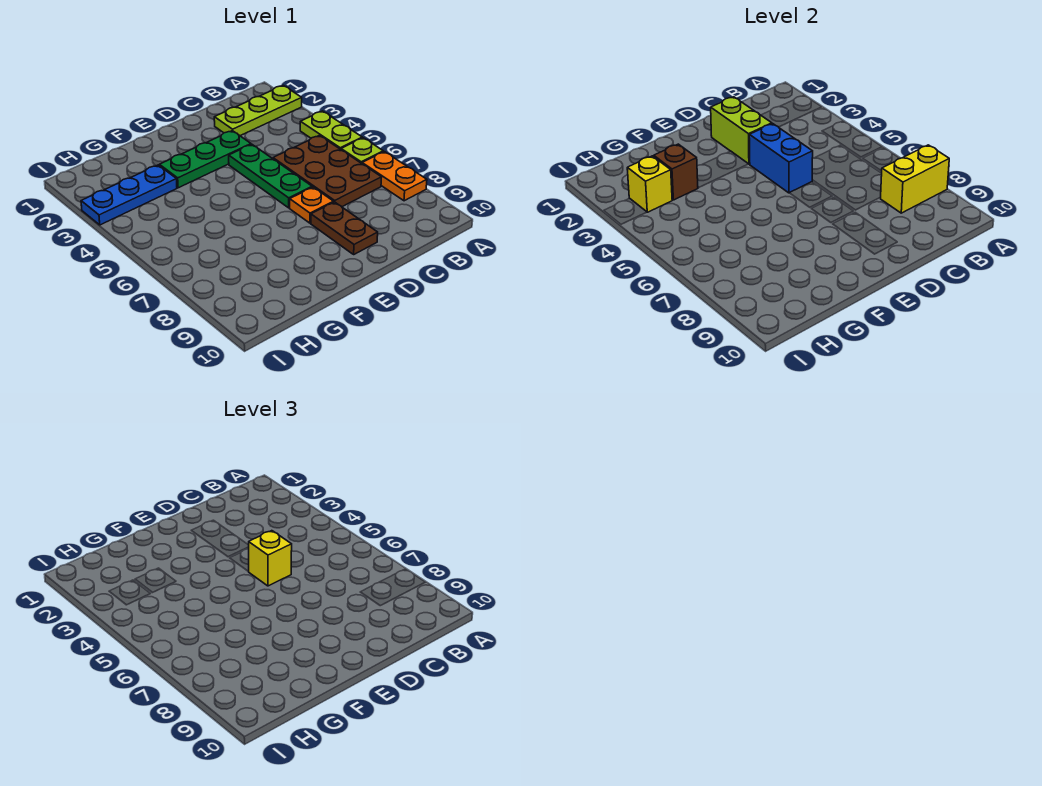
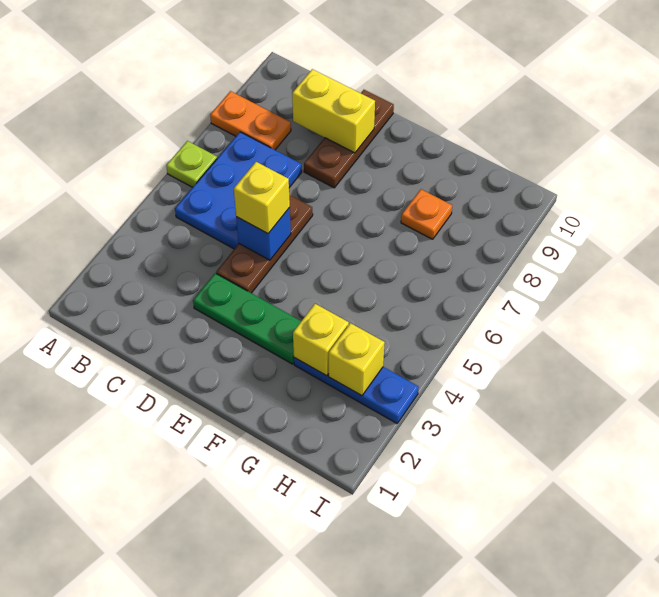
lime 1x3 plate [214,85,302,136] -> none
lime 1x2 plate [300,111,362,149] -> none
orange 1x2 plate [362,152,427,201] -> orange 1x2 plate turned to [210,91,291,150]
yellow 1x2 brick [881,145,949,213] -> yellow 1x2 brick moved to [292,69,375,153]
brown 2x3 plate [273,135,382,207] -> blue 2x3 plate [175,132,302,249]
lime 1x2 brick [711,97,772,164] -> none
green 1x3 plate [229,144,312,208] -> brown 1x3 plate [216,195,313,293]
blue 1x2 brick [749,124,813,193] -> blue 1x1 brick [236,208,291,260]
orange 1x1 plate [290,187,333,223] -> orange 1x1 plate moved to [401,189,452,239]
brown 1x2 plate [311,202,378,254] -> brown 1x3 plate [304,90,394,188]
brown 1x1 brick [654,144,698,200] -> yellow 1x1 brick [293,304,349,376]

